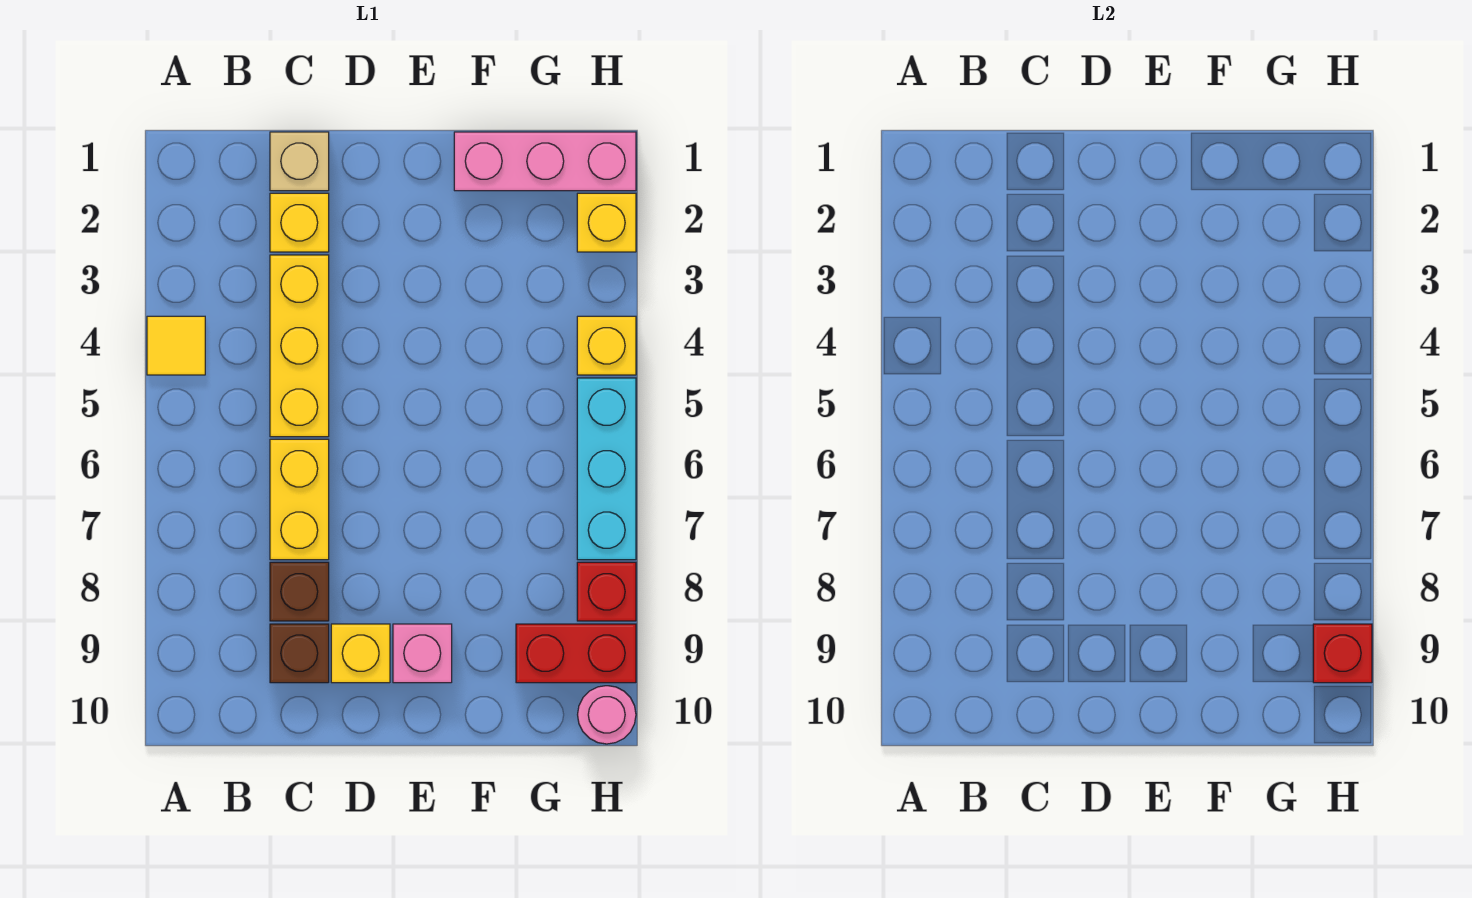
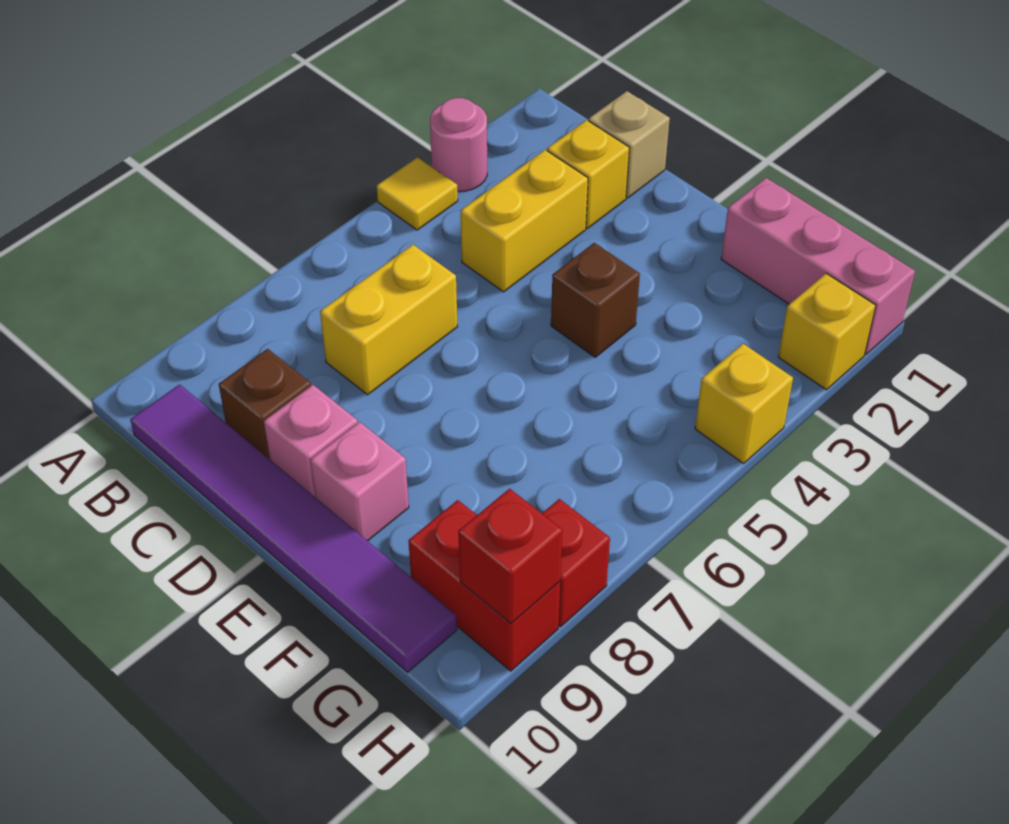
none -> purple 1x6 tile [130,384,457,672]
yellow 1x3 brick [270,255,329,437] -> yellow 1x2 brick [461,150,588,292]
brown 1x1 brick [270,562,329,621] -> brown 1x1 brick moved to [551,243,640,357]
yellow 1x1 brick [331,624,390,683] -> pink 1x1 brick [264,385,358,497]
cyan 1x3 brick [577,378,636,560] -> none
pink 1x1 round brick [578,686,636,744] -> pink 1x1 round brick moved to [430,98,487,191]

